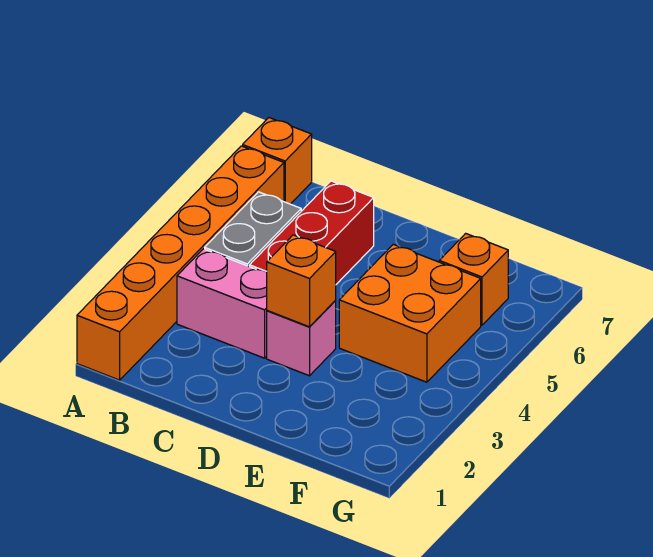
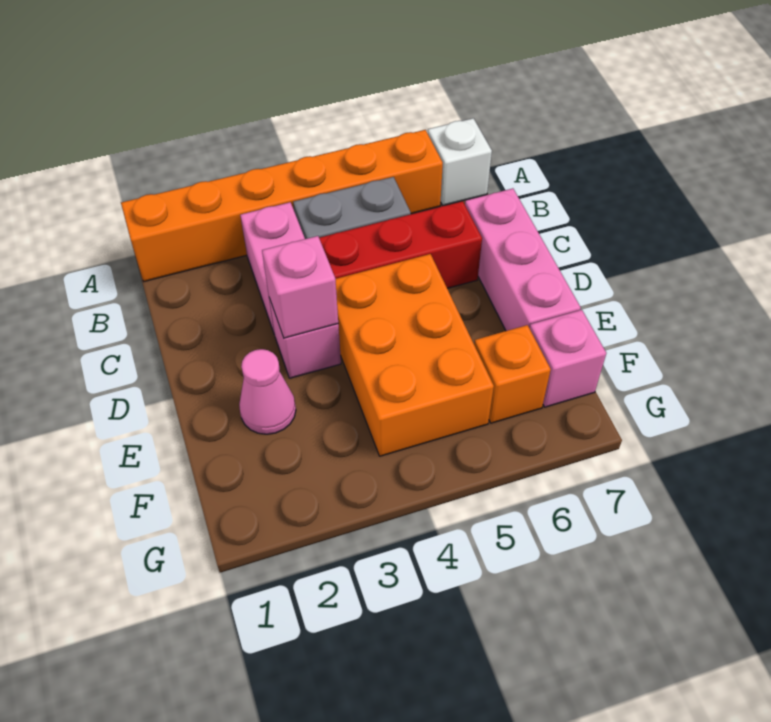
orange 1x1 brick [243,118,312,204] -> white 1x1 brick [428,118,492,206]
none -> pink 1x3 brick [465,188,581,331]
orange 1x1 brick [266,235,336,327] -> pink 1x1 brick [262,236,338,338]
none -> pink 1x1 cone [239,349,296,434]
orange 2x2 brick [339,244,481,382] -> orange 2x3 brick [335,254,494,456]
none -> pink 1x1 brick [530,310,606,407]

